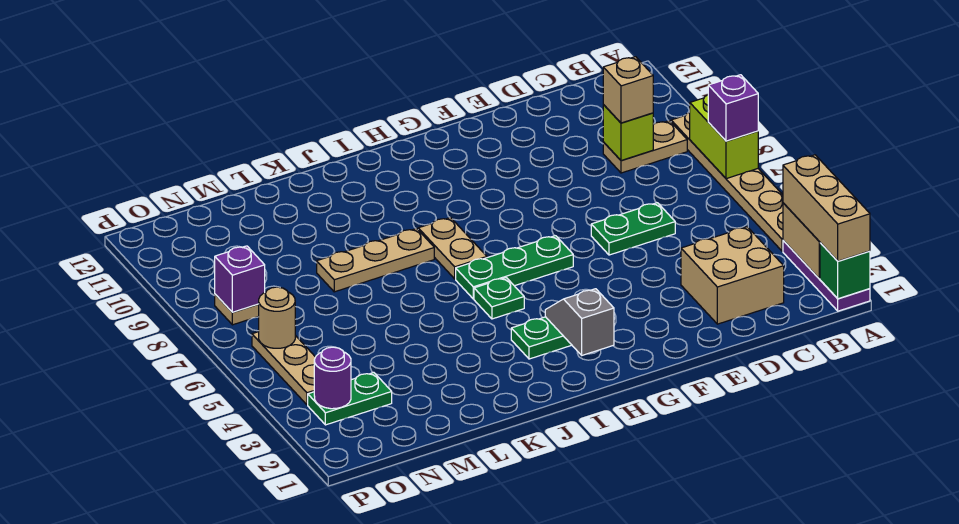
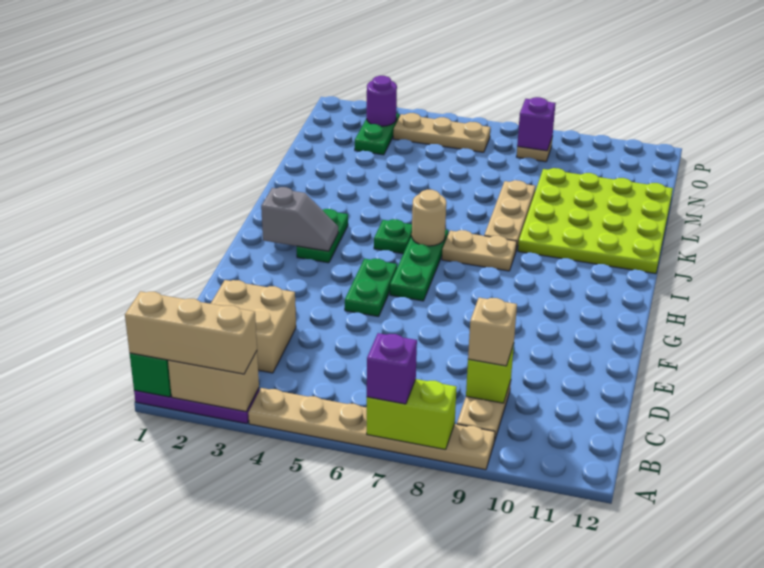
green 1x2 plate [591,203,675,255] -> green 1x2 plate moved to [345,259,397,317]
none -> lime 4x4 plate [518,168,673,274]
tan 1x1 round brick [259,287,295,348] -> tan 1x1 round brick moved to [412,190,446,246]

